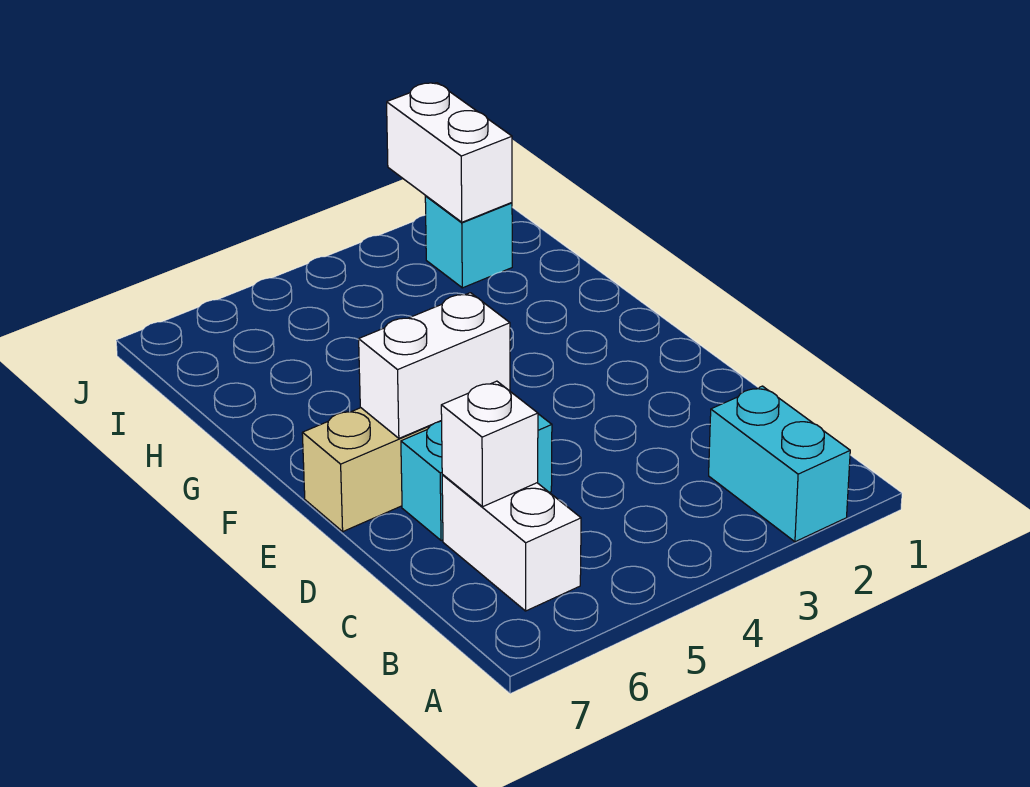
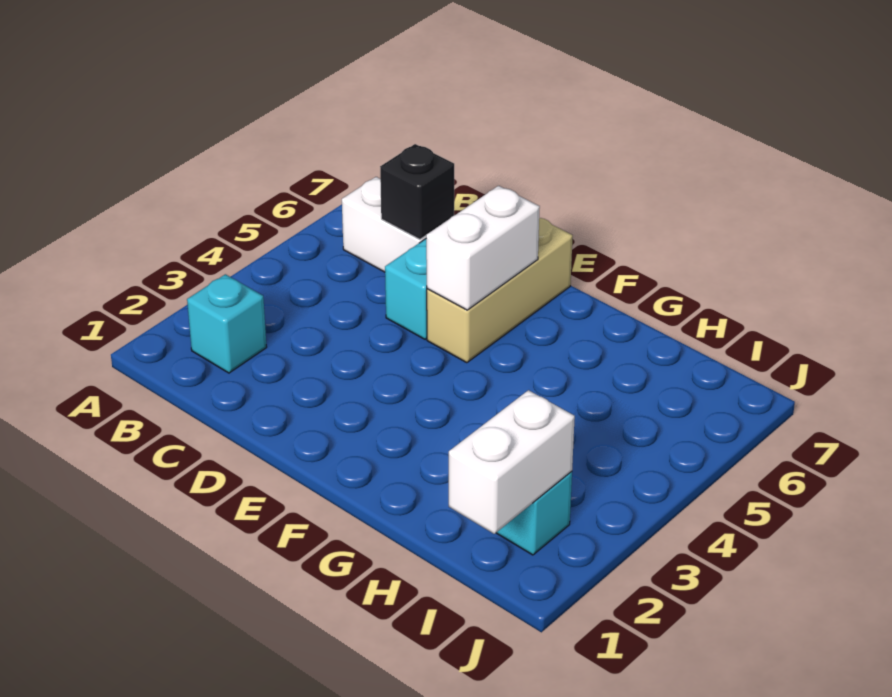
cyan 1x2 brick [709,386,850,542] -> cyan 1x1 brick [187,274,267,373]
white 1x1 brick [441,381,538,507] -> black 1x1 brick [380,144,454,239]
white 1x2 brick [387,83,512,222] -> white 1x2 brick turned to [449,390,575,534]

